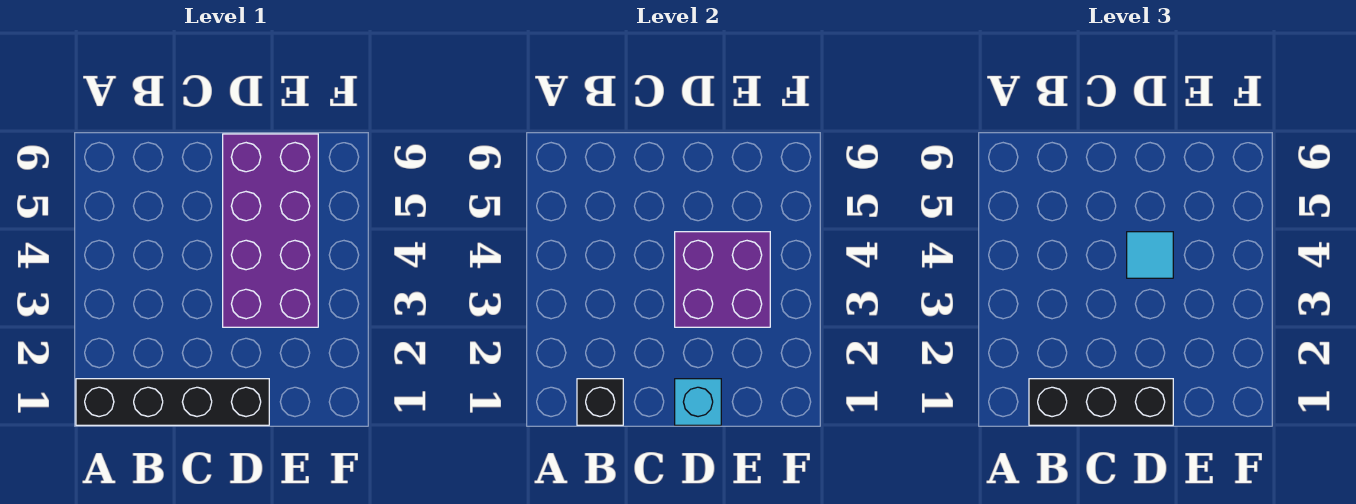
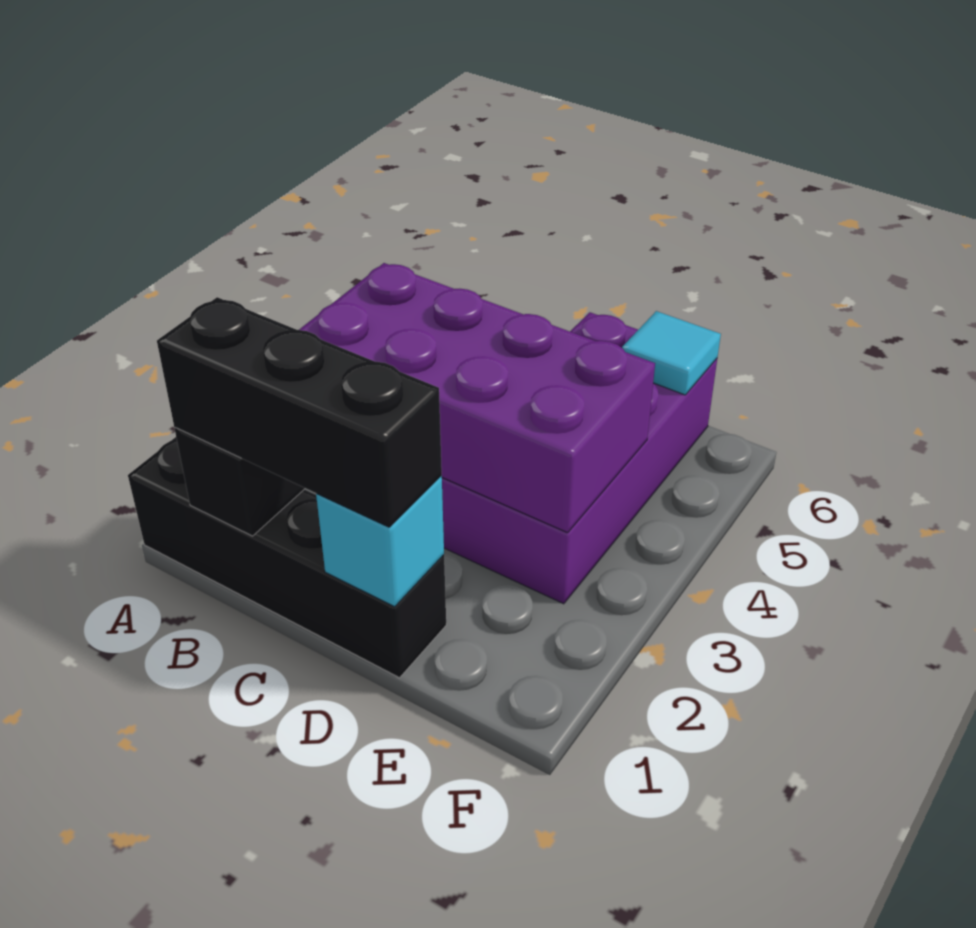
purple 2x2 brick [675,232,770,327] -> purple 2x4 brick [299,263,655,533]
cyan 1x1 tile [1127,232,1173,278] -> cyan 1x1 tile moved to [622,311,721,395]

